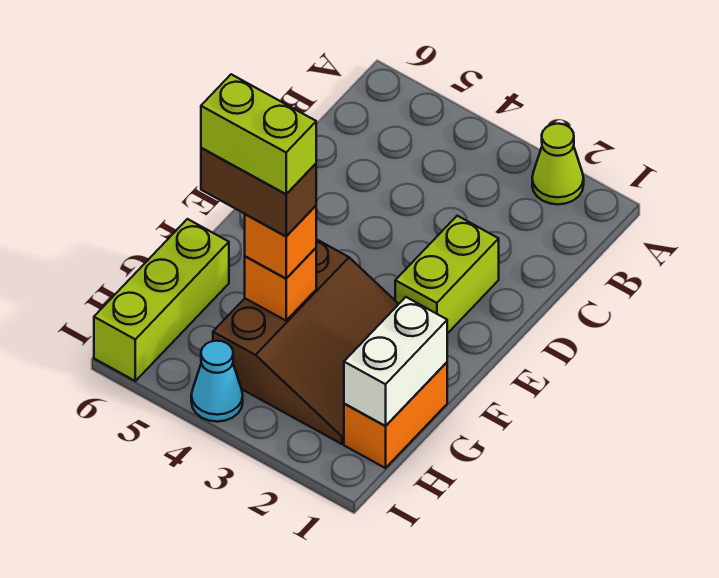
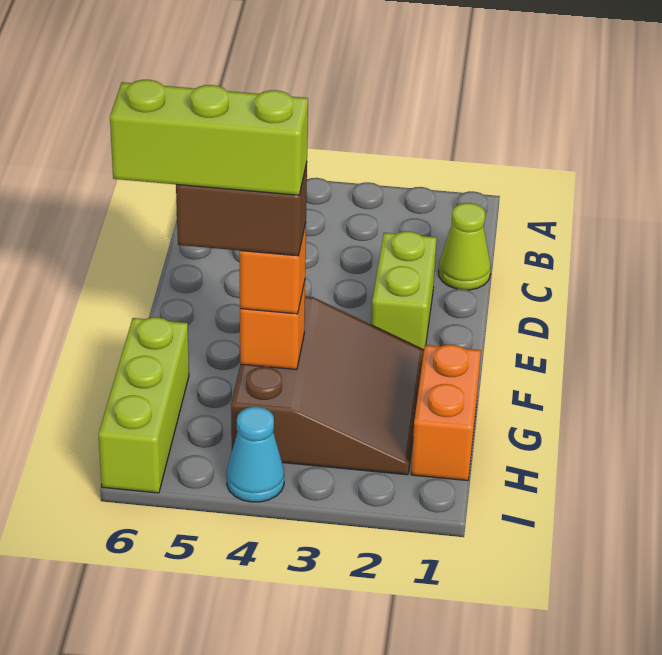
lime 1x1 cone [532,124,584,204] -> lime 1x1 cone moved to [438,203,491,290]
white 1x2 brick [344,297,447,426] -> none
lime 1x2 brick [201,74,316,194] -> lime 1x3 brick [110,80,308,195]

